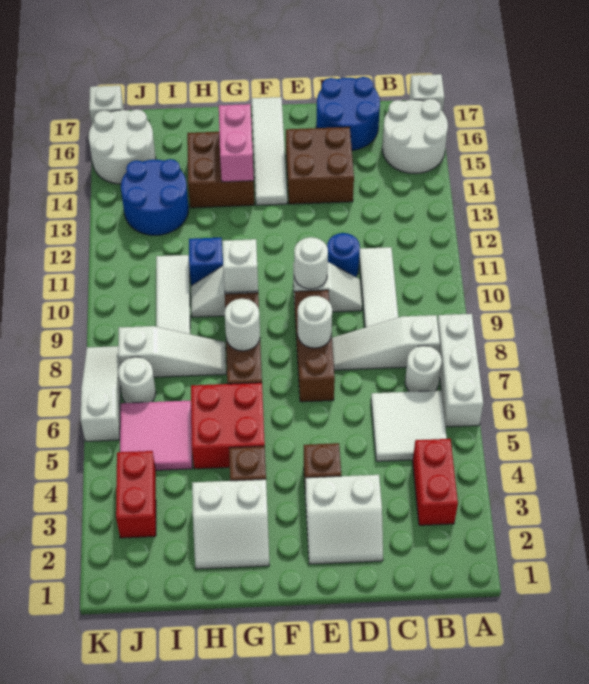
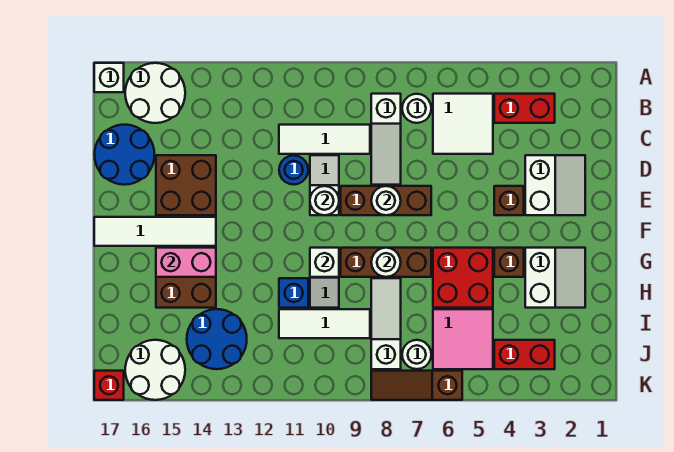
white 1x3 brick [438,314,483,427] -> none
white 1x3 slope [80,346,120,441] -> brown 1x3 slope [371,371,462,400]
white 1x1 brick [89,86,124,124] -> red 1x1 brick [94,371,124,400]

